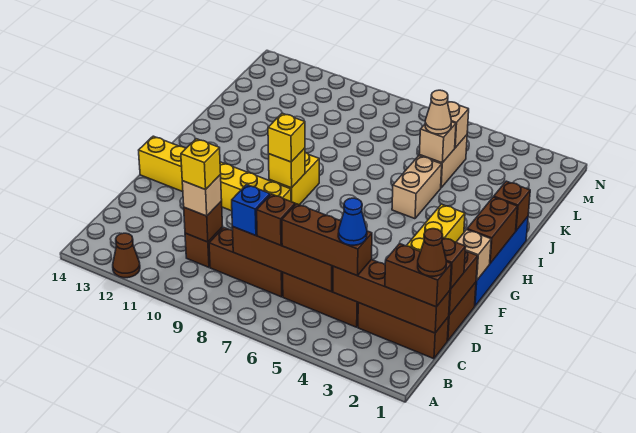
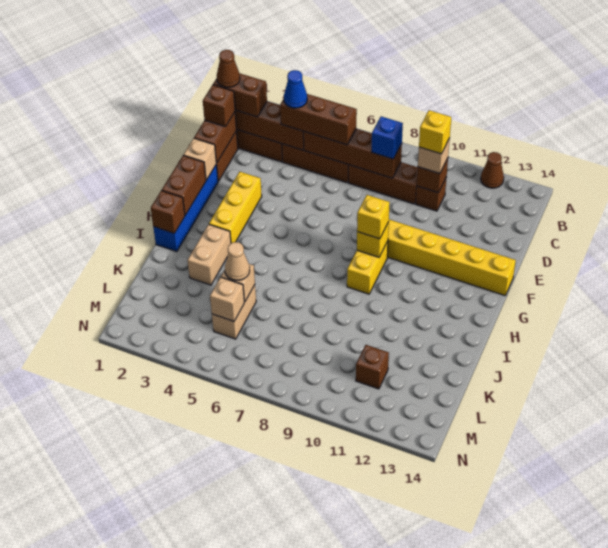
brown 1x1 brick [257,194,295,245] -> brown 1x1 brick moved to [356,345,389,389]
tan 1x2 brick [392,156,442,219] -> tan 1x2 brick moved to [187,224,231,285]

